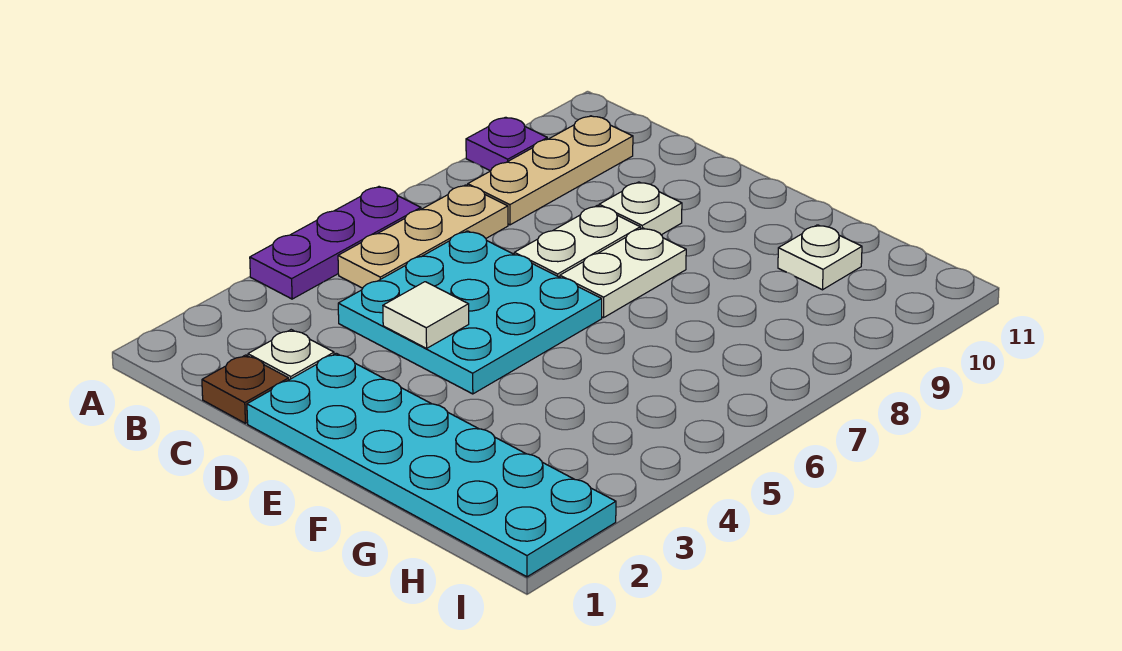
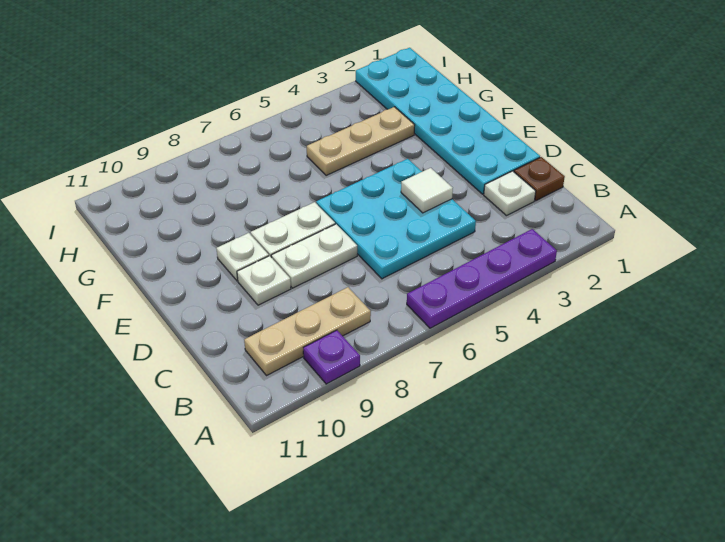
purple 1x3 plate [250,187,421,299] -> purple 1x4 plate [407,229,557,328]
tan 1x3 plate [338,185,508,288] -> tan 1x3 plate moved to [307,107,415,175]
white 1x1 plate [778,225,862,290] -> white 1x1 plate moved to [216,233,269,281]

